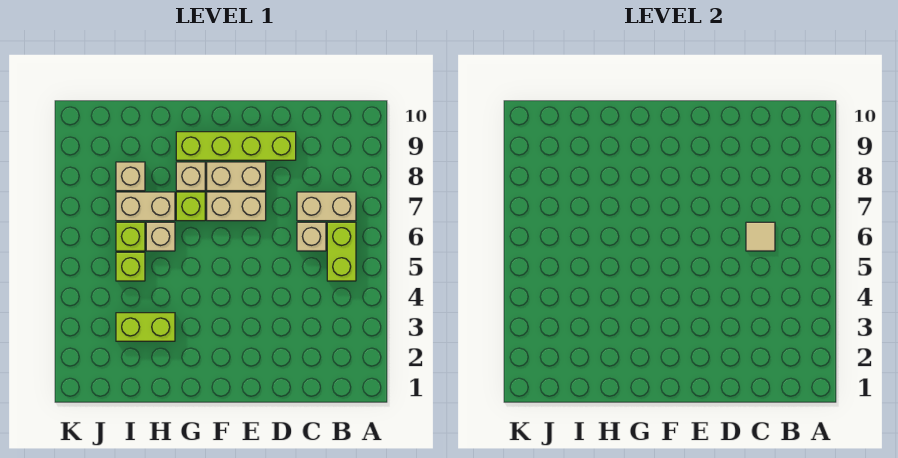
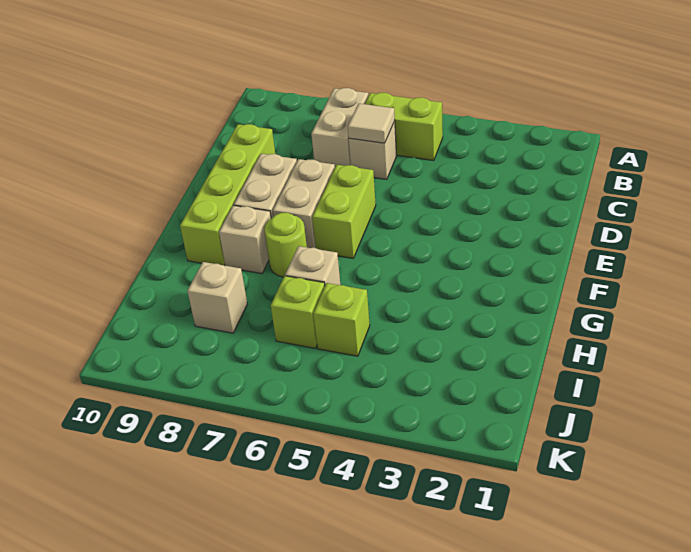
lime 1x1 brick [176,192,205,221] -> lime 1x1 round brick [264,213,307,277]
lime 1x2 brick [116,313,175,341] -> lime 1x2 brick moved to [312,165,376,258]
tan 1x2 brick [116,192,175,221] -> none

